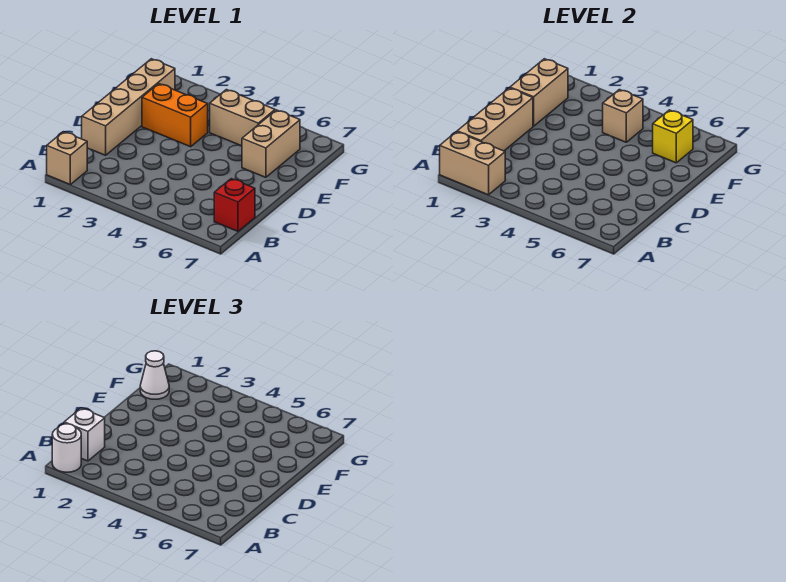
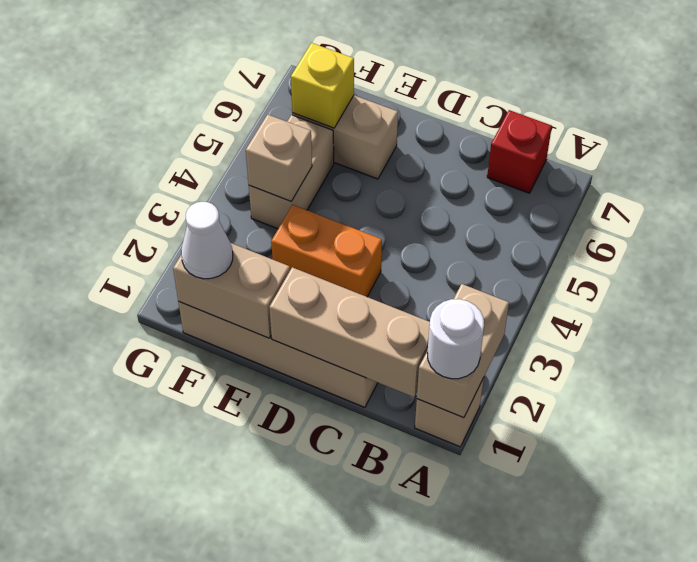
white 1x1 brick [64,408,105,461] -> none
orange 1x2 brick [142,84,208,147] -> orange 1x2 brick turned to [271,205,382,297]

